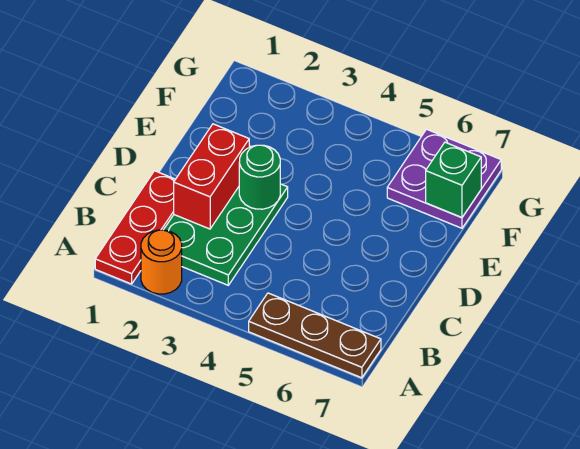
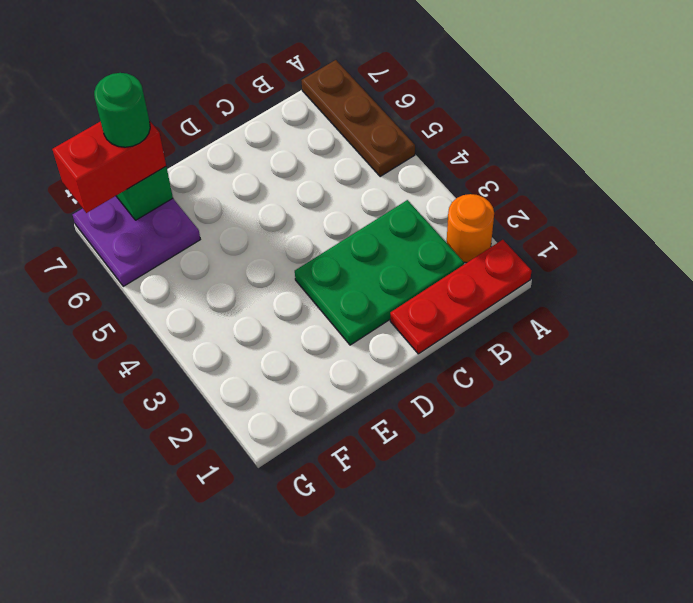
red 1x2 brick [174,124,249,229] -> red 1x2 brick moved to [52,120,166,213]
green 1x1 round brick [239,145,280,209] -> green 1x1 round brick moved to [94,73,150,147]

